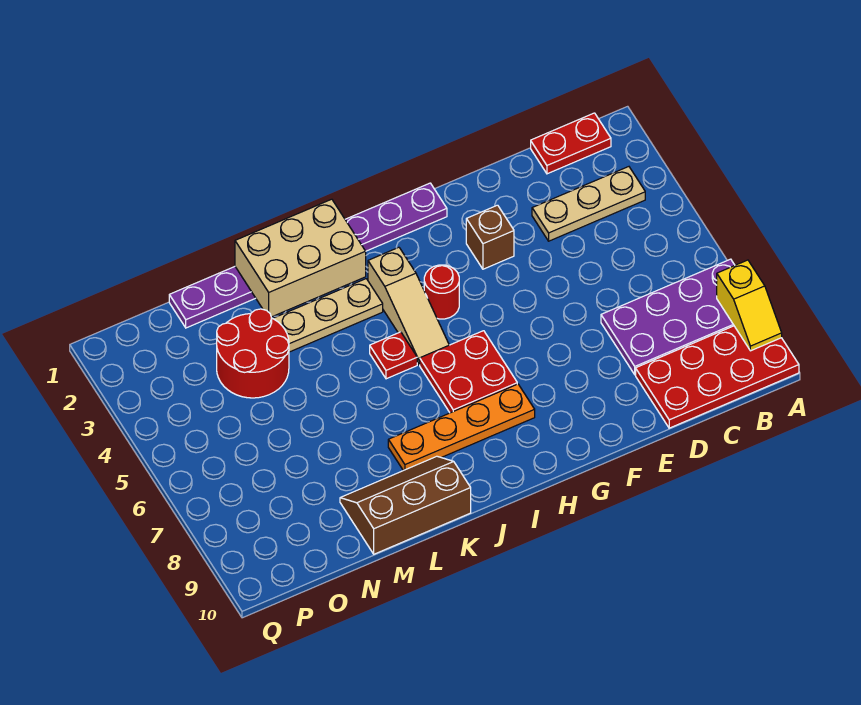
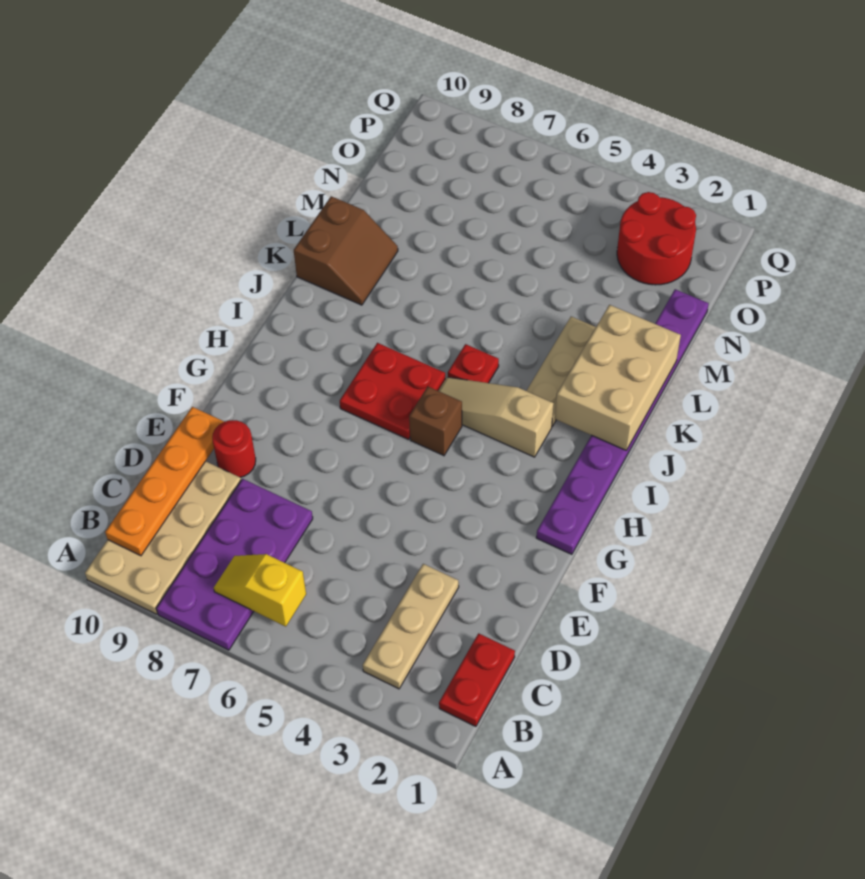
yellow 1x2 slope [717,260,782,351] -> yellow 1x2 slope moved to [214,554,306,627]
red 2x4 plate [636,326,799,428] -> tan 2x4 plate [85,461,241,614]
brown 1x1 brick [466,205,514,269] -> brown 1x1 brick moved to [409,387,462,456]
red 1x1 round brick [424,265,459,319] -> red 1x1 round brick moved to [212,420,256,477]
orange 1x4 plate [388,384,535,471] -> orange 1x4 plate moved to [105,407,224,556]
brown 2x3 slope [340,456,471,554] -> brown 2x2 slope [294,196,398,305]
red 2x2 round brick [217,309,289,398] -> red 2x2 round brick moved to [617,192,696,285]

